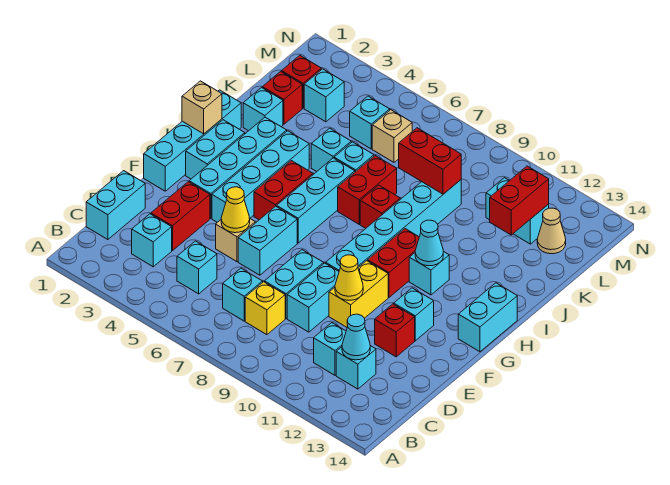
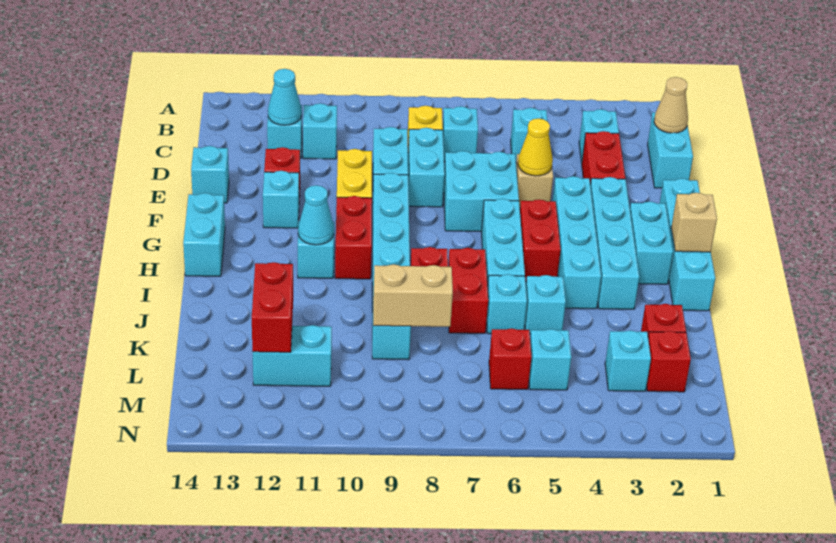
cyan 1x2 brick [238,206,297,275] -> cyan 2x2 brick [444,151,519,232]
yellow 1x1 cone [335,255,363,301] -> none
cyan 1x1 brick [243,88,283,131] -> cyan 1x1 brick moved to [191,146,229,203]
red 1x2 brick [399,128,461,194] -> tan 1x2 brick [373,264,453,327]
tan 1x1 brick [372,110,412,162] -> red 1x1 brick [489,328,532,390]
tan 1x1 cone [537,208,566,254] -> tan 1x1 cone moved to [654,77,688,133]

